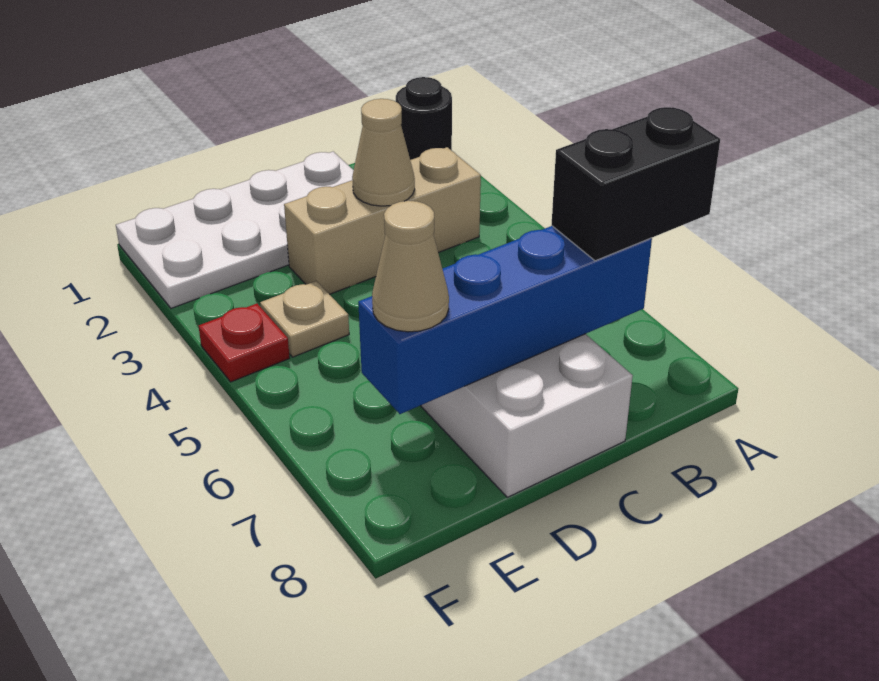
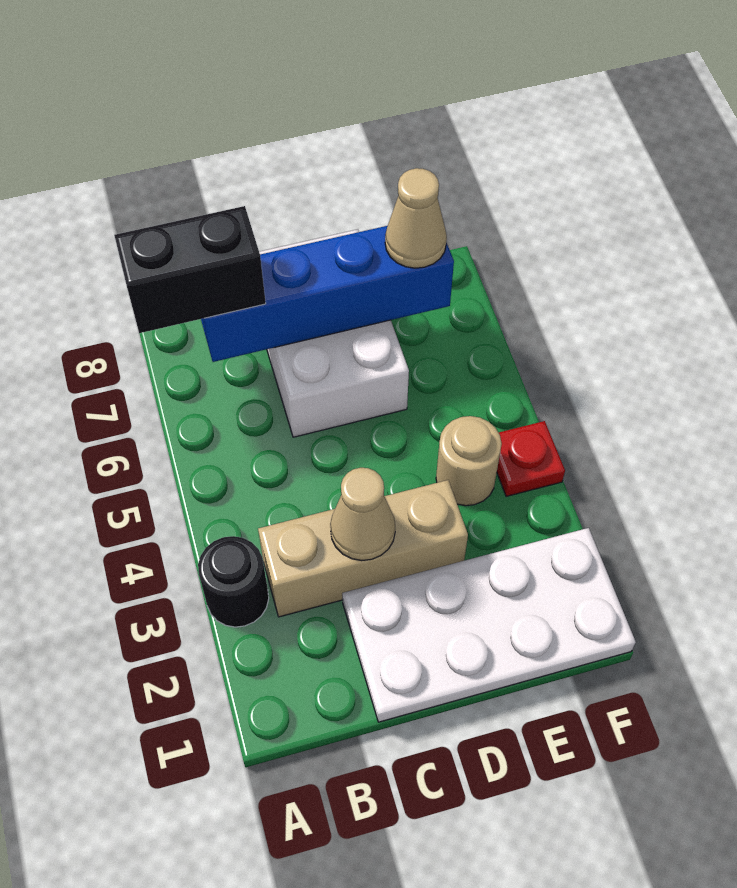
black 1x1 round brick [396,77,452,160] -> black 1x1 round brick moved to [198,536,269,627]
tan 1x1 plate [260,281,349,357] -> tan 1x1 round brick [436,416,502,506]

